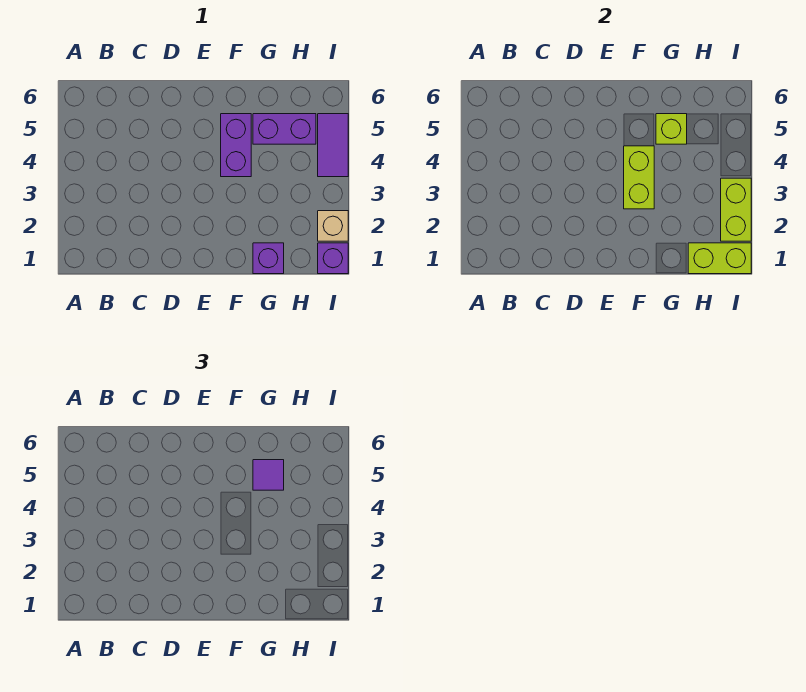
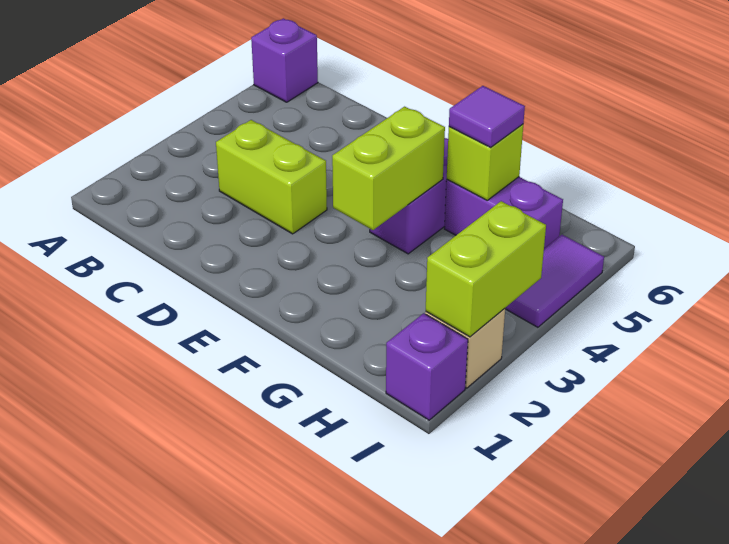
purple 1x1 brick [253,243,284,274] -> purple 1x1 brick moved to [251,18,318,102]
lime 1x2 brick [688,243,751,274] -> lime 1x2 brick moved to [216,120,327,234]

